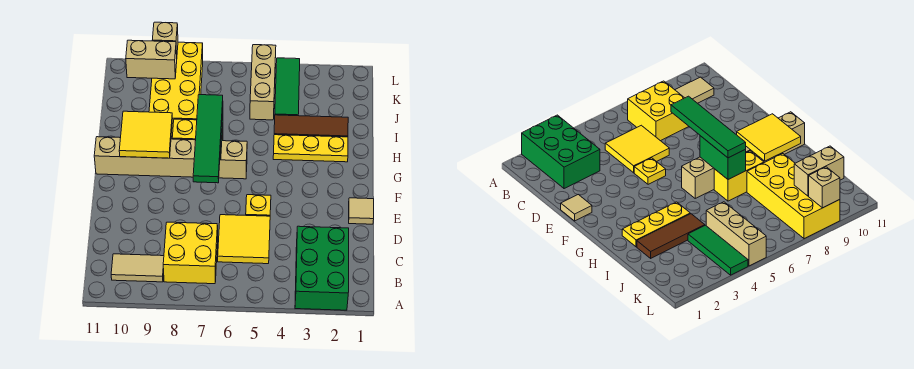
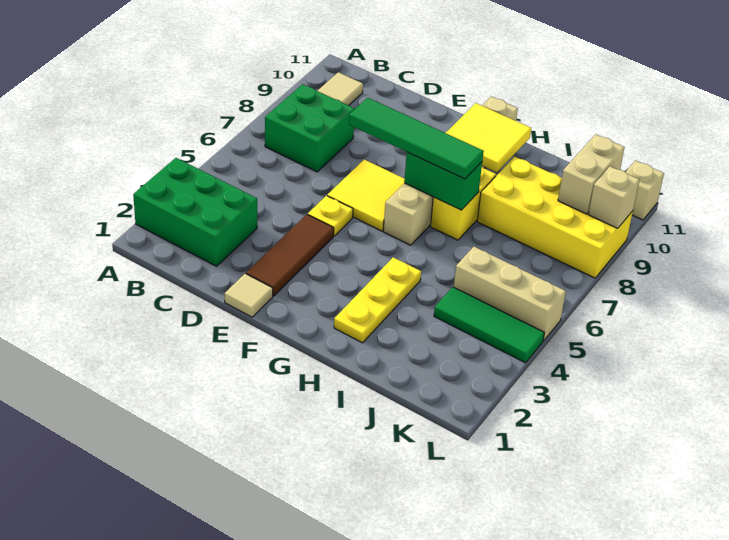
yellow 2x2 brick [163,222,218,284] -> green 2x2 brick [265,84,355,172]
yellow 2x2 tile [218,215,270,264] -> yellow 2x2 tile moved to [327,160,405,231]
brown 1x3 tile [274,115,348,137] -> brown 1x3 tile moved to [246,214,334,296]
none -> tan 1x1 brick [626,161,664,220]

